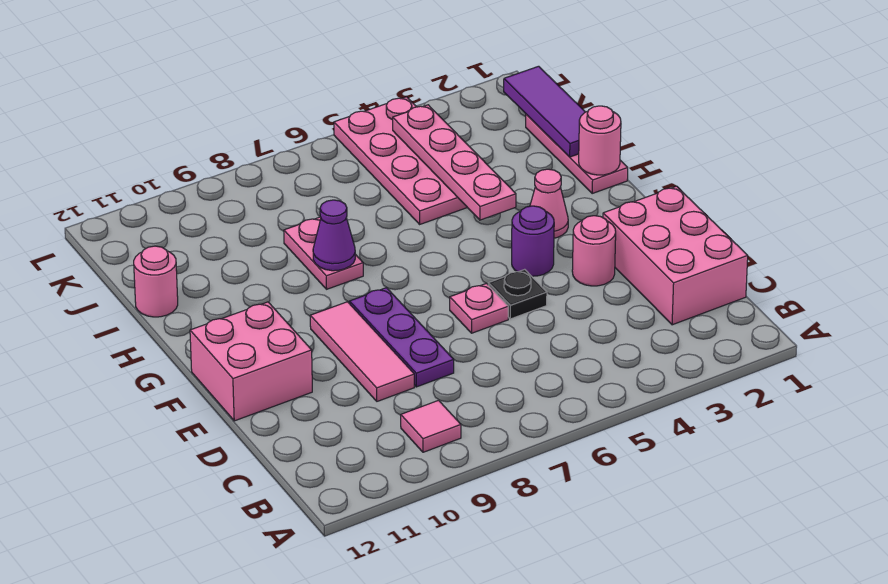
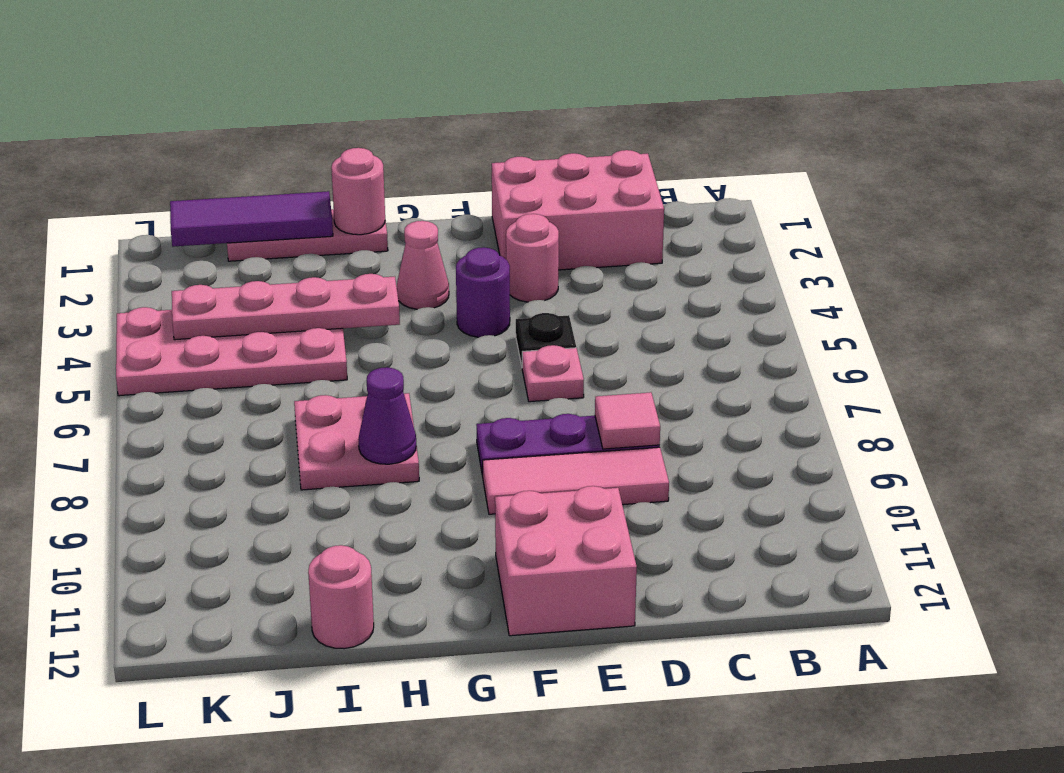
pink 1x1 tile [401,400,461,452] -> pink 1x1 tile moved to [595,392,660,449]
pink 1x2 plate [284,217,363,289] -> pink 2x2 plate [294,393,419,490]

